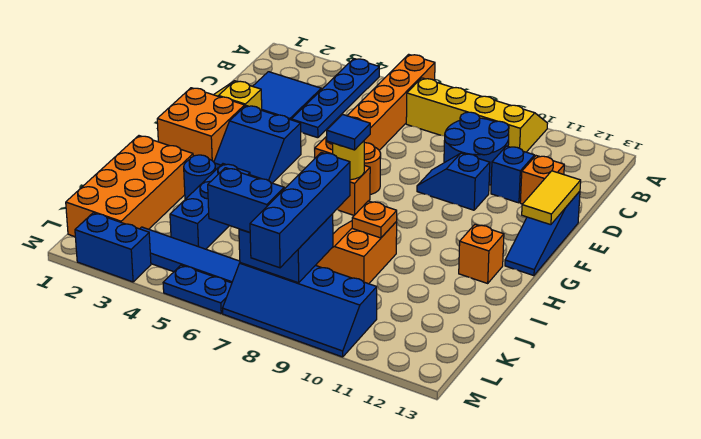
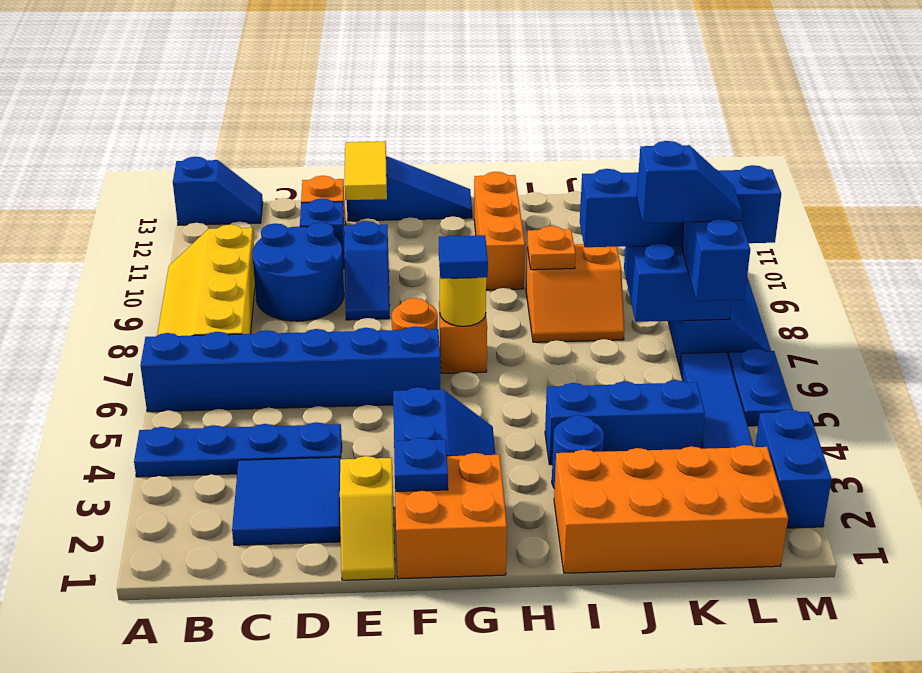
orange 1x6 brick [315,54,435,158] -> blue 1x6 brick [140,326,440,412]
none -> blue 1x2 slope [173,157,263,225]
yellow 1x2 tile [522,171,581,225] -> yellow 1x2 tile turned to [344,141,387,200]
none -> blue 1x1 plate [394,438,448,492]
orange 1x1 brick [459,224,504,283] -> orange 1x3 brick [474,172,525,290]
none -> blue 1x2 slope [637,141,742,223]

